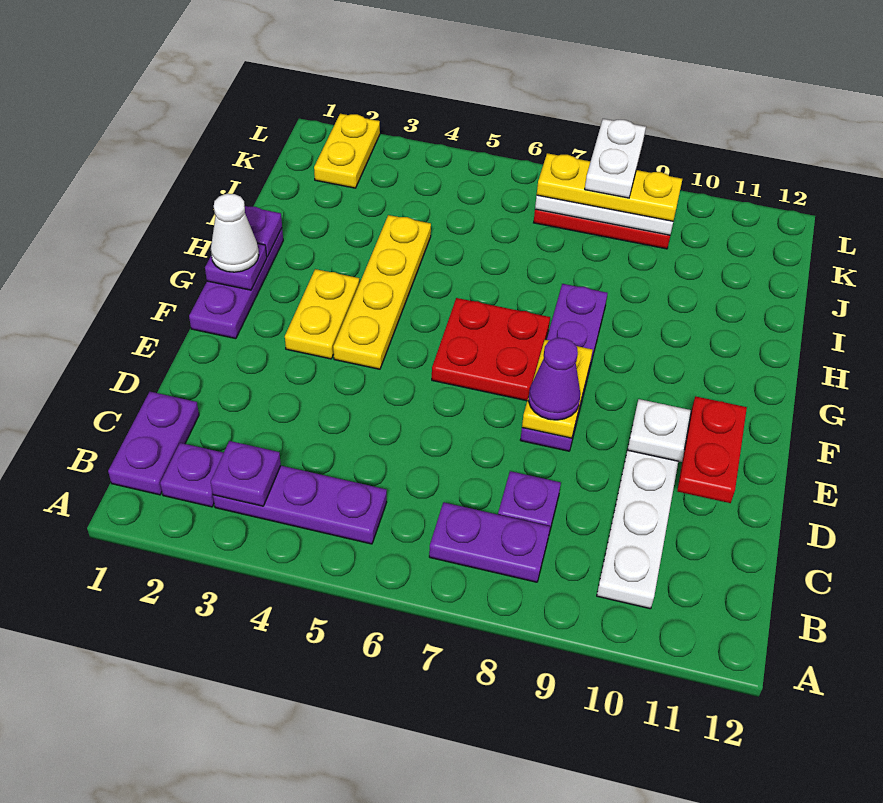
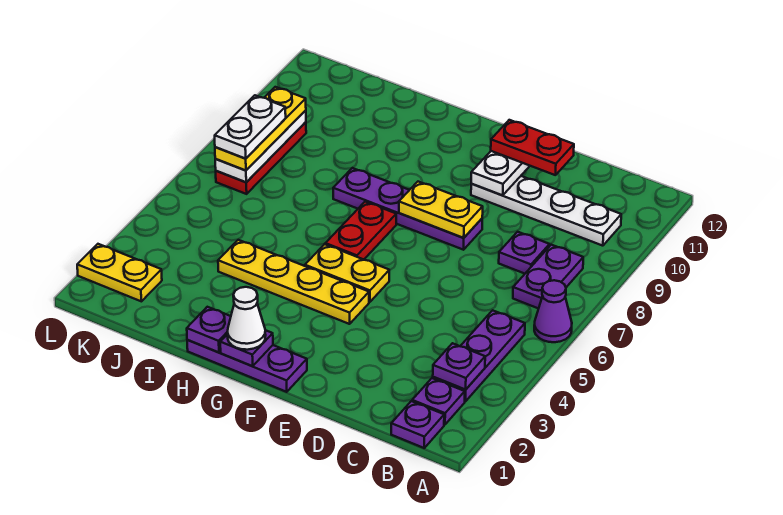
purple 1x2 plate [108,392,199,495] -> purple 1x1 plate [391,401,444,448]
purple 1x1 cone [529,338,580,420] -> purple 1x1 cone moved to [534,280,572,342]
yellow 1x2 plate [285,269,360,359] -> yellow 1x2 plate moved to [305,244,389,302]
red 2x2 plate [432,298,550,401] -> red 1x2 plate [325,202,396,259]
white 1x2 plate [585,119,646,198] -> white 1x2 plate turned to [215,95,286,159]

